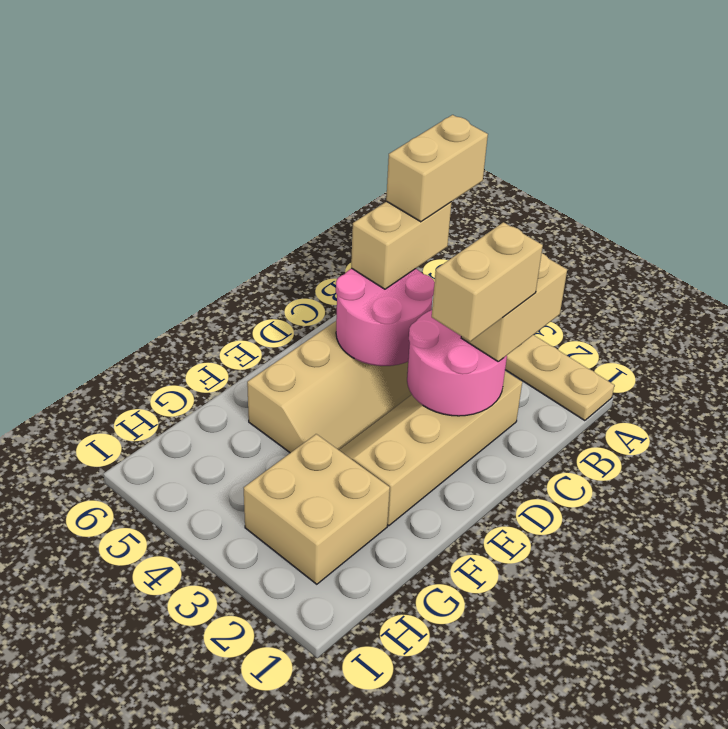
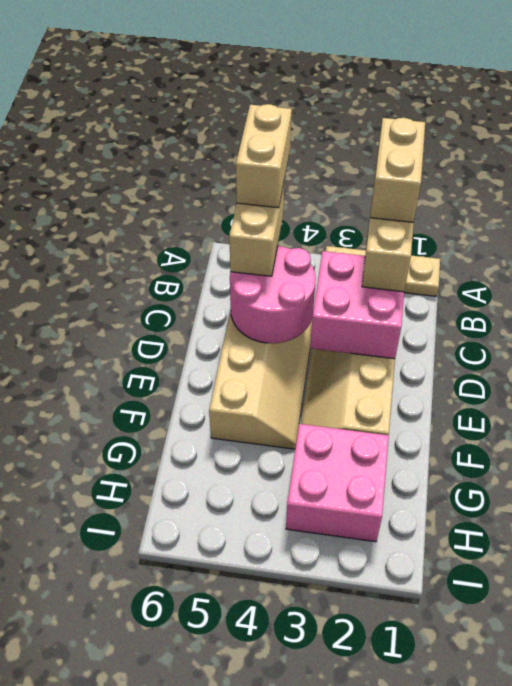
pink 2x2 round brick [407,310,507,416] -> pink 2x2 brick [310,251,404,359]
tan 1x2 brick [432,222,543,341] -> tan 1x2 brick moved to [371,118,425,222]
tan 2x2 brick [244,434,390,584] -> pink 2x2 brick [286,424,389,542]

